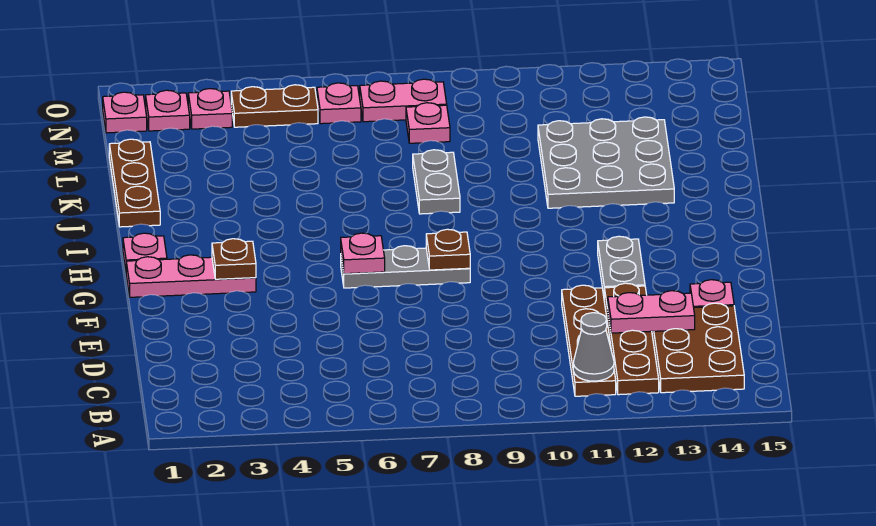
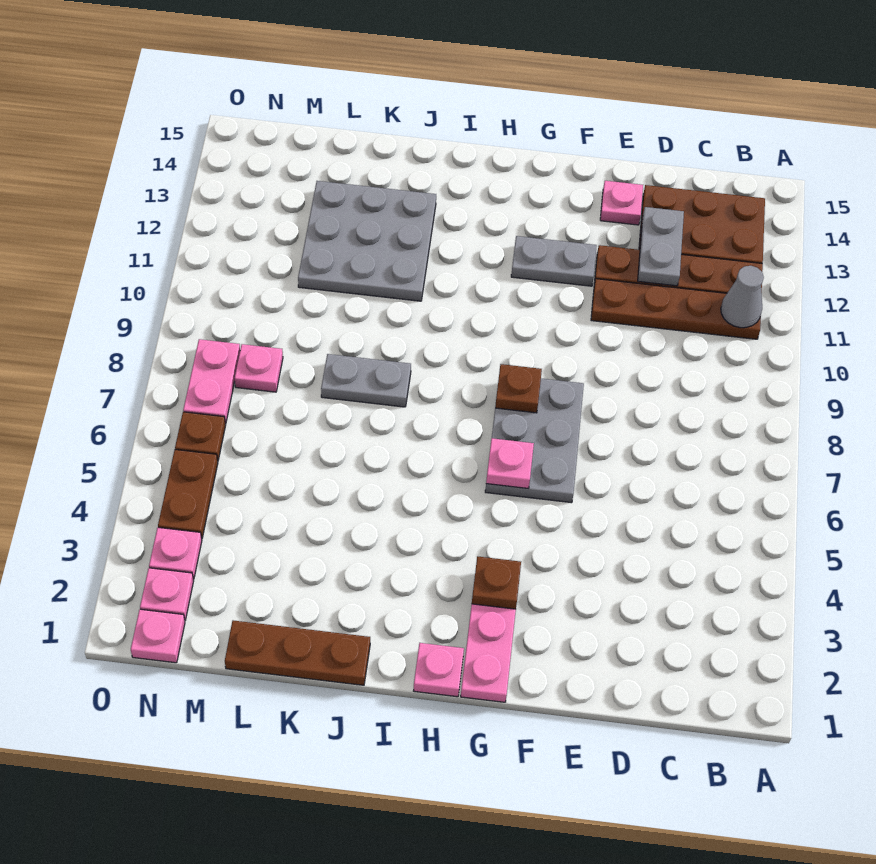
pink 1x2 plate [608,291,695,333] -> grey 1x2 plate [638,207,684,286]
grey 1x3 plate [341,246,470,288] -> grey 2x3 plate [485,379,584,503]
pink 1x1 plate [317,83,361,124] -> brown 1x1 plate [175,412,226,460]

